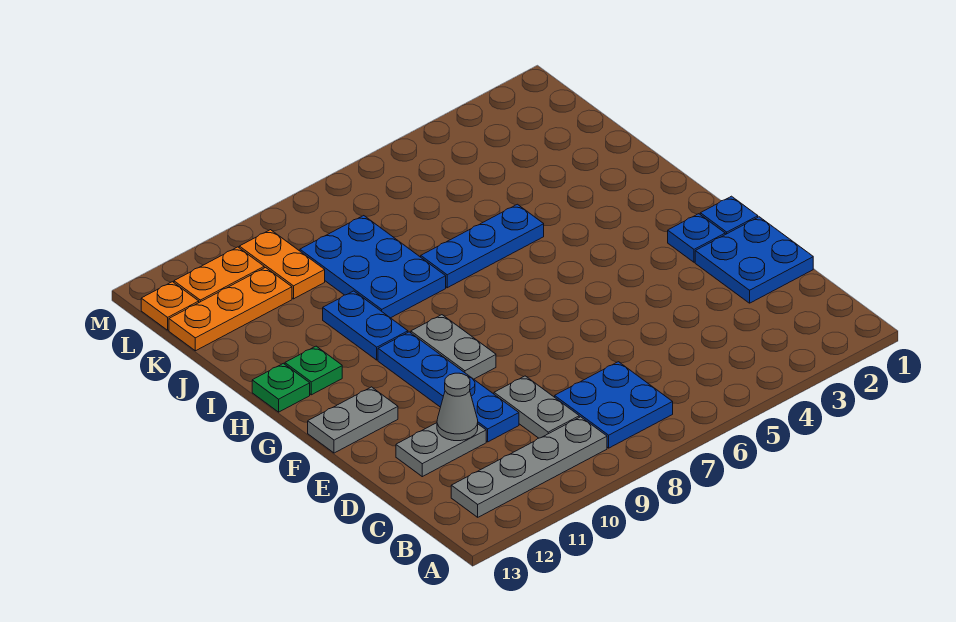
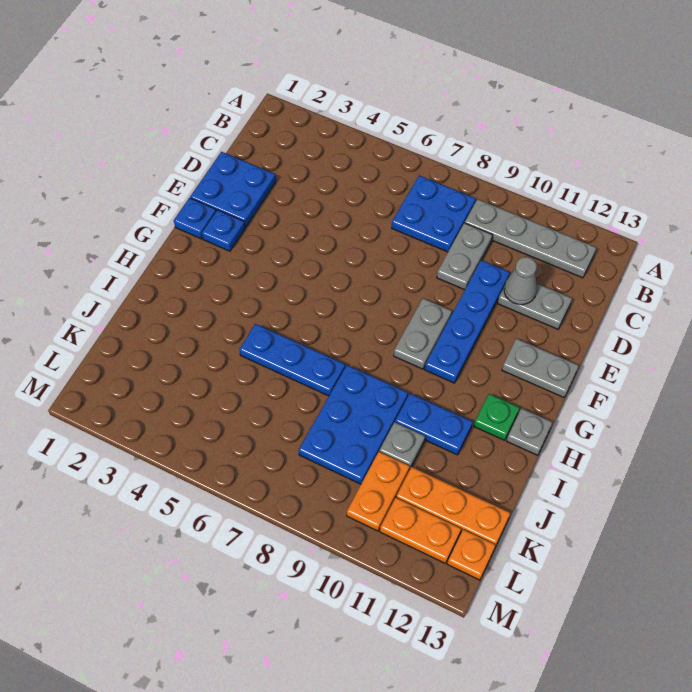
blue 1x2 plate [323,291,408,360] -> blue 1x2 plate turned to [395,394,473,455]
green 1x1 plate [252,363,310,412] -> grey 1x1 plate [507,408,553,455]
none -> grey 1x1 plate [379,422,425,470]

